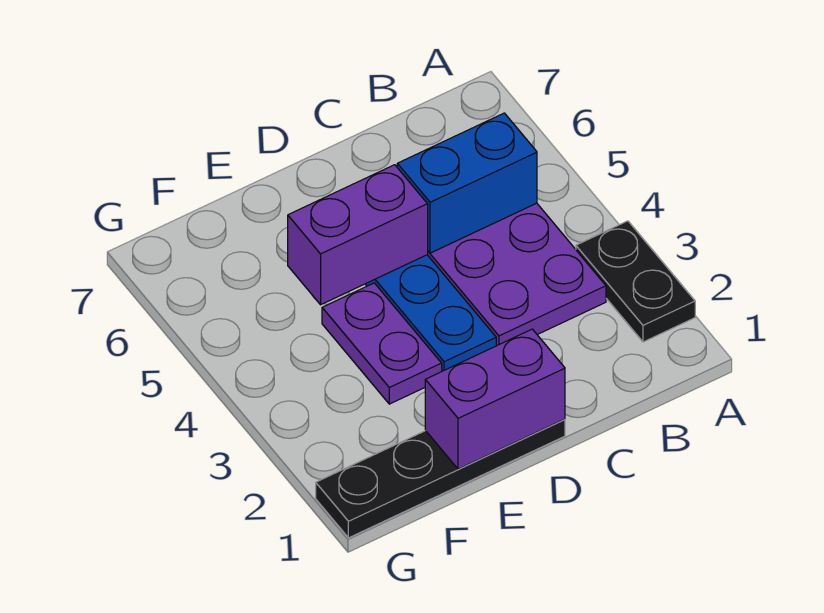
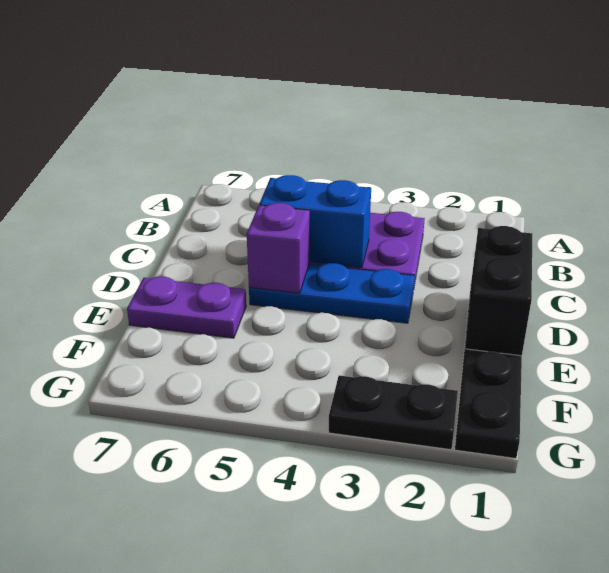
black 1x2 plate [576,221,695,342] -> black 1x2 plate moved to [328,375,458,450]
blue 1x2 brick [397,113,537,253] -> blue 1x2 brick turned to [259,175,371,268]
purple 1x2 brick [425,329,565,469] -> black 1x2 brick [465,226,532,356]
purple 1x2 brick [288,165,428,305] -> purple 1x1 brick [247,203,310,293]
purple 1x2 plate [322,283,442,404] -> purple 1x2 plate moved to [127,277,246,338]

